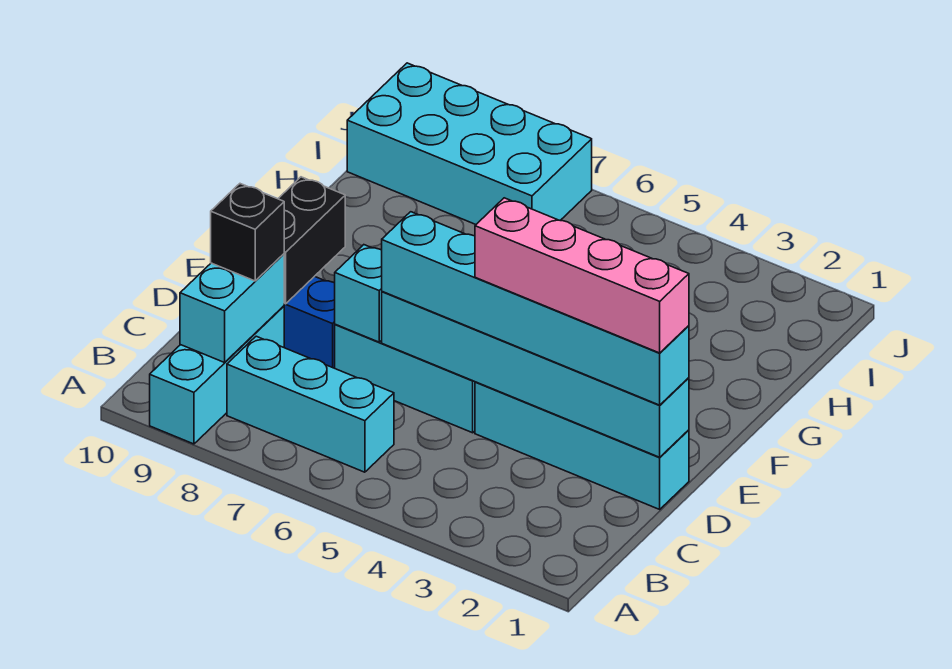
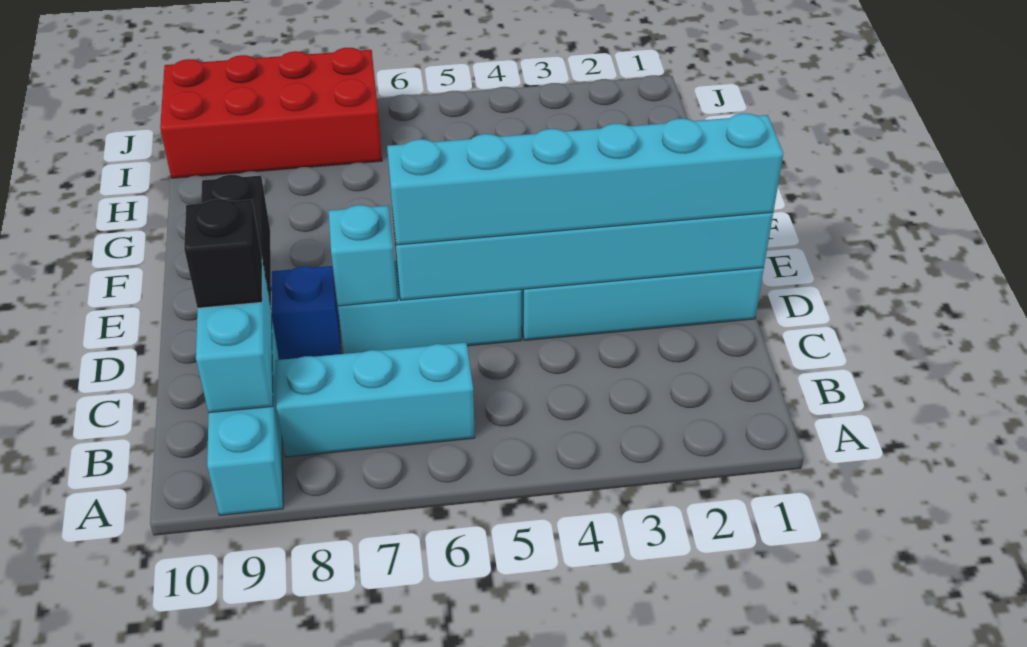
pink 1x4 brick [475,198,689,353] -> none
cyan 2x4 brick [347,63,592,224] -> red 2x4 brick [160,48,382,178]

